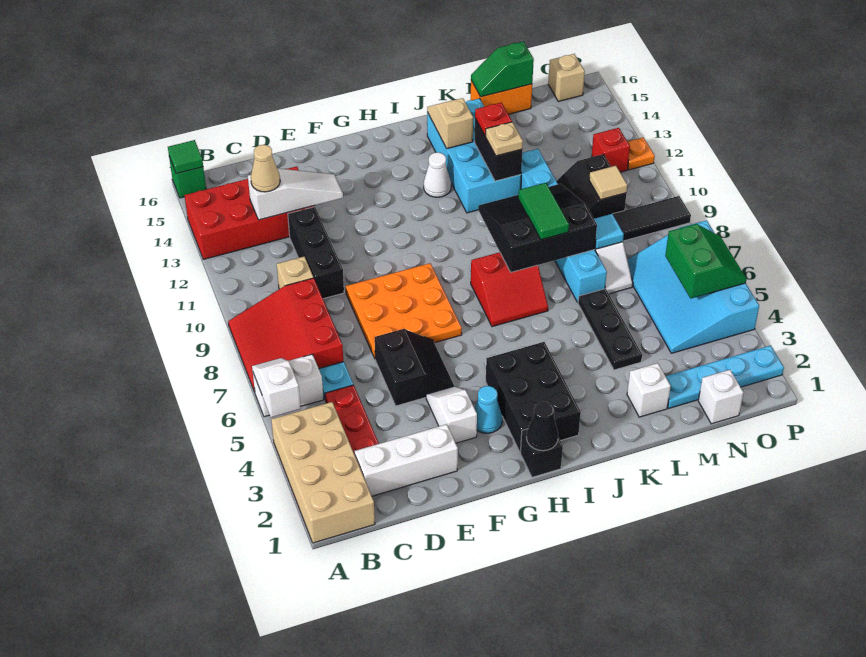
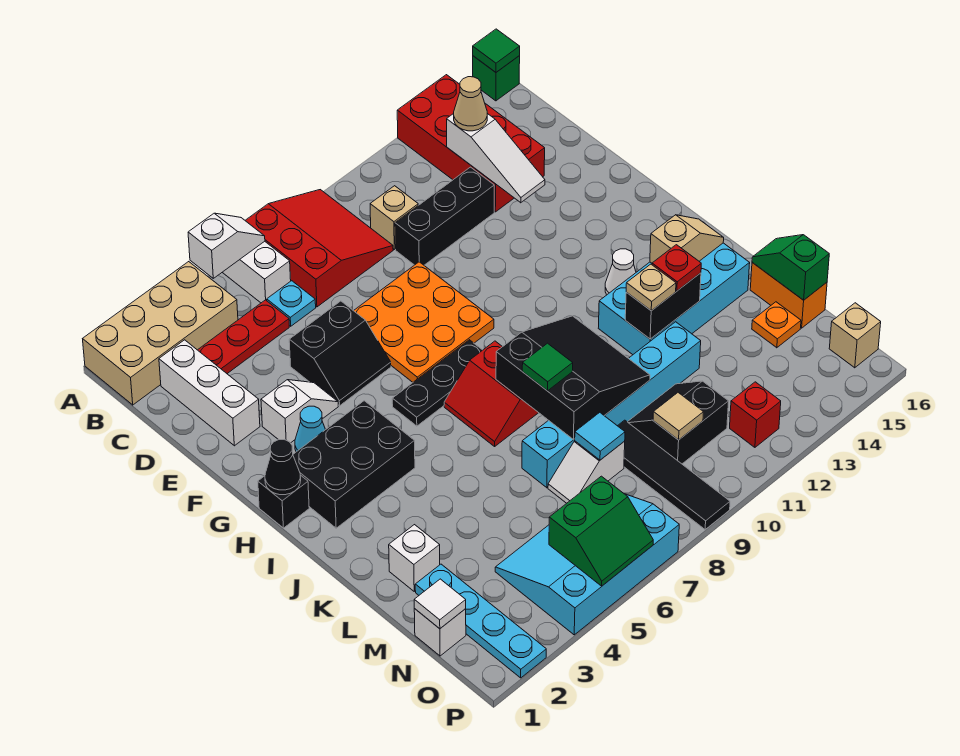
red 3x3 slope [228,278,343,392] -> red 3x3 slope turned to [245,190,393,307]
green 1x2 tile [518,183,569,240] -> green 1x1 tile [522,343,573,391]
black 1x3 plate [578,289,642,370] -> black 1x3 plate moved to [392,340,482,426]
none -> white 1x1 tile [414,579,466,629]
orange 1x1 plate [627,137,655,170] -> orange 1x1 plate moved to [752,302,801,348]

